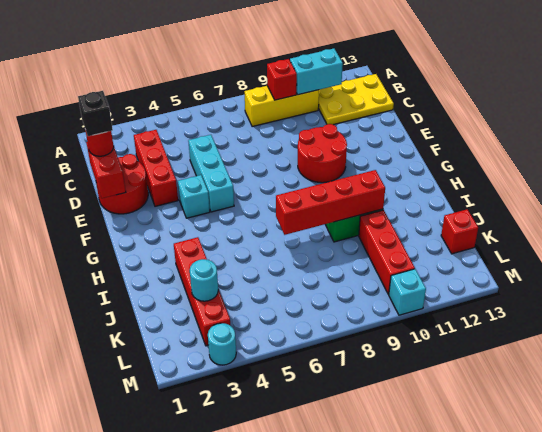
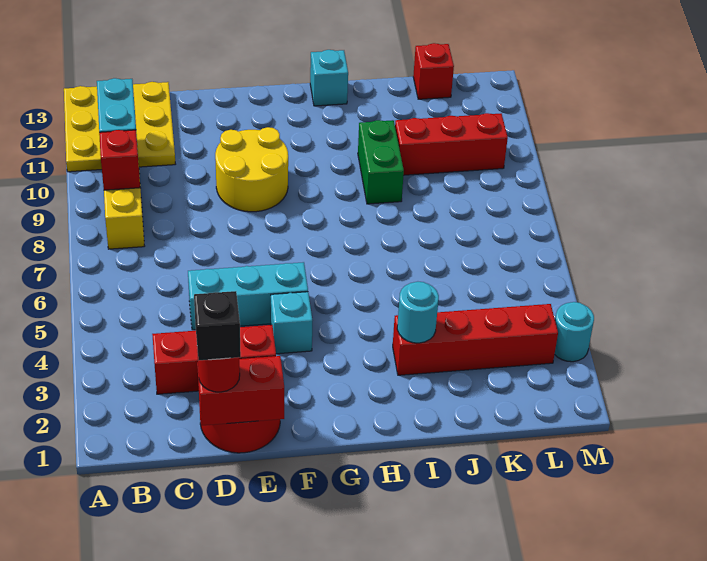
yellow 2x3 plate [318,74,394,125] -> yellow 3x3 plate [64,82,175,172]
red 2x2 round brick [298,124,347,183] -> yellow 2x2 round brick [215,127,288,212]
red 1x4 brick [276,170,385,235] -> none
cyan 1x1 round brick [190,259,218,301] -> cyan 1x1 round brick moved to [397,282,439,343]
cyan 1x1 brick [389,269,426,315] -> cyan 1x1 brick moved to [310,50,348,106]

